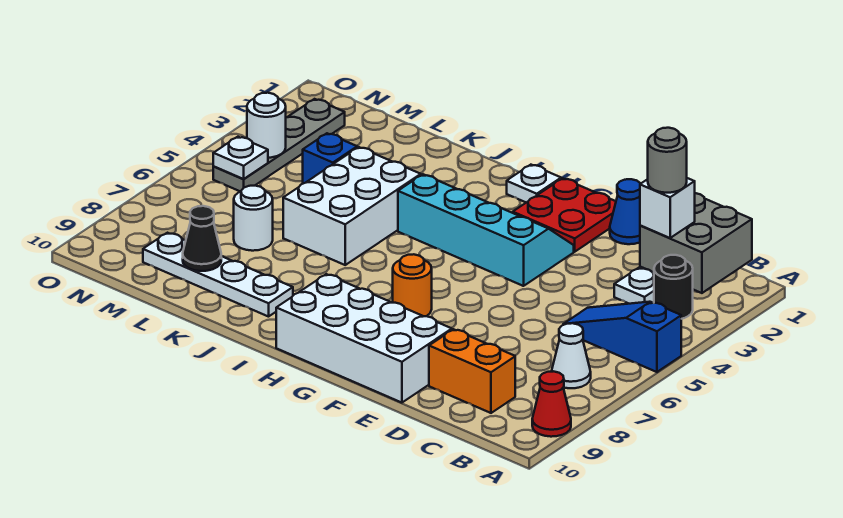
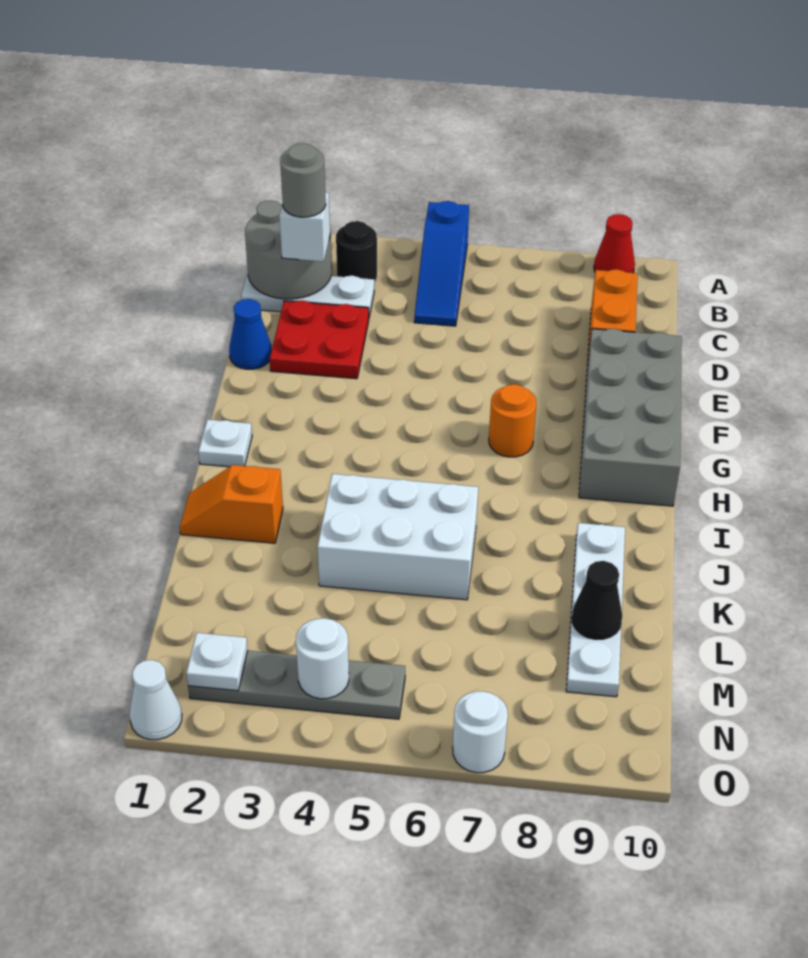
grey 2x2 brick [640,193,752,293] -> grey 2x2 round brick [245,201,332,299]
white 1x1 cone [552,323,591,388] -> white 1x1 cone moved to [129,660,182,740]
white 2x4 brick [276,274,452,403] -> grey 2x4 brick [579,329,682,506]
red 2x2 plate [513,178,616,252] -> red 2x2 plate moved to [270,300,369,379]
cyan 2x4 slope [398,174,574,286] -> none
none -> orange 1x2 slope [180,465,283,543]
blue 1x1 brick [303,133,357,184] -> none
white 1x1 round brick [234,186,273,251] -> white 1x1 round brick moved to [453,691,508,773]
white 1x1 plate [213,137,268,179] -> white 1x1 plate moved to [186,633,248,691]

